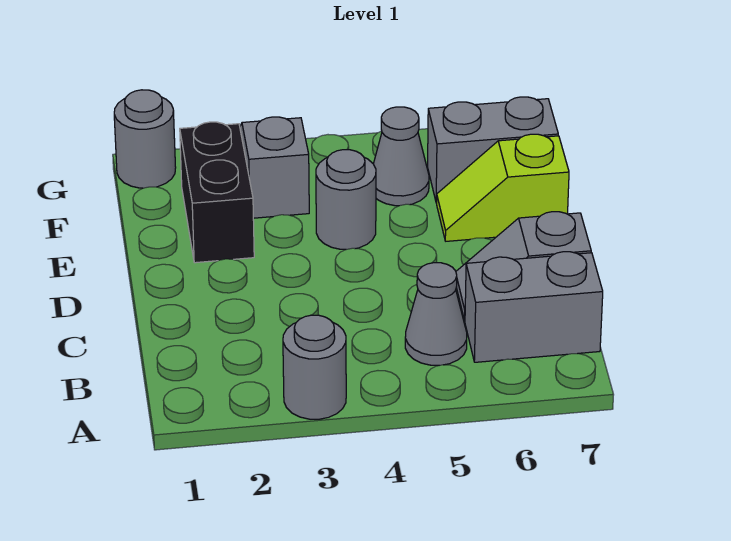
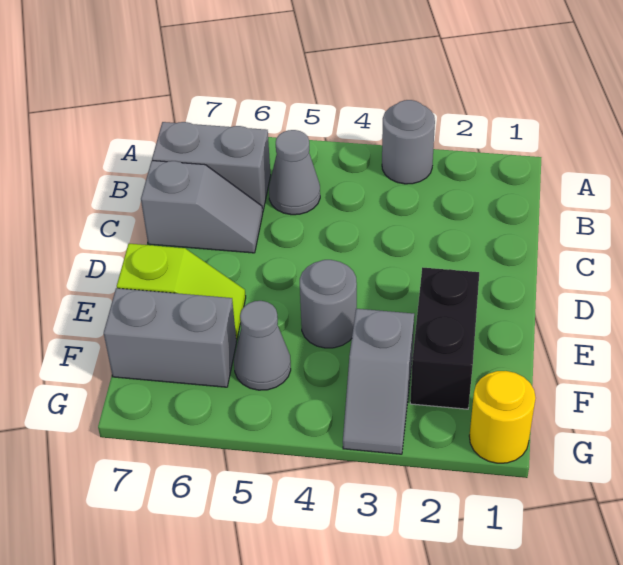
grey 1x1 round brick [114,90,176,188] -> yellow 1x1 round brick [469,371,535,463]

